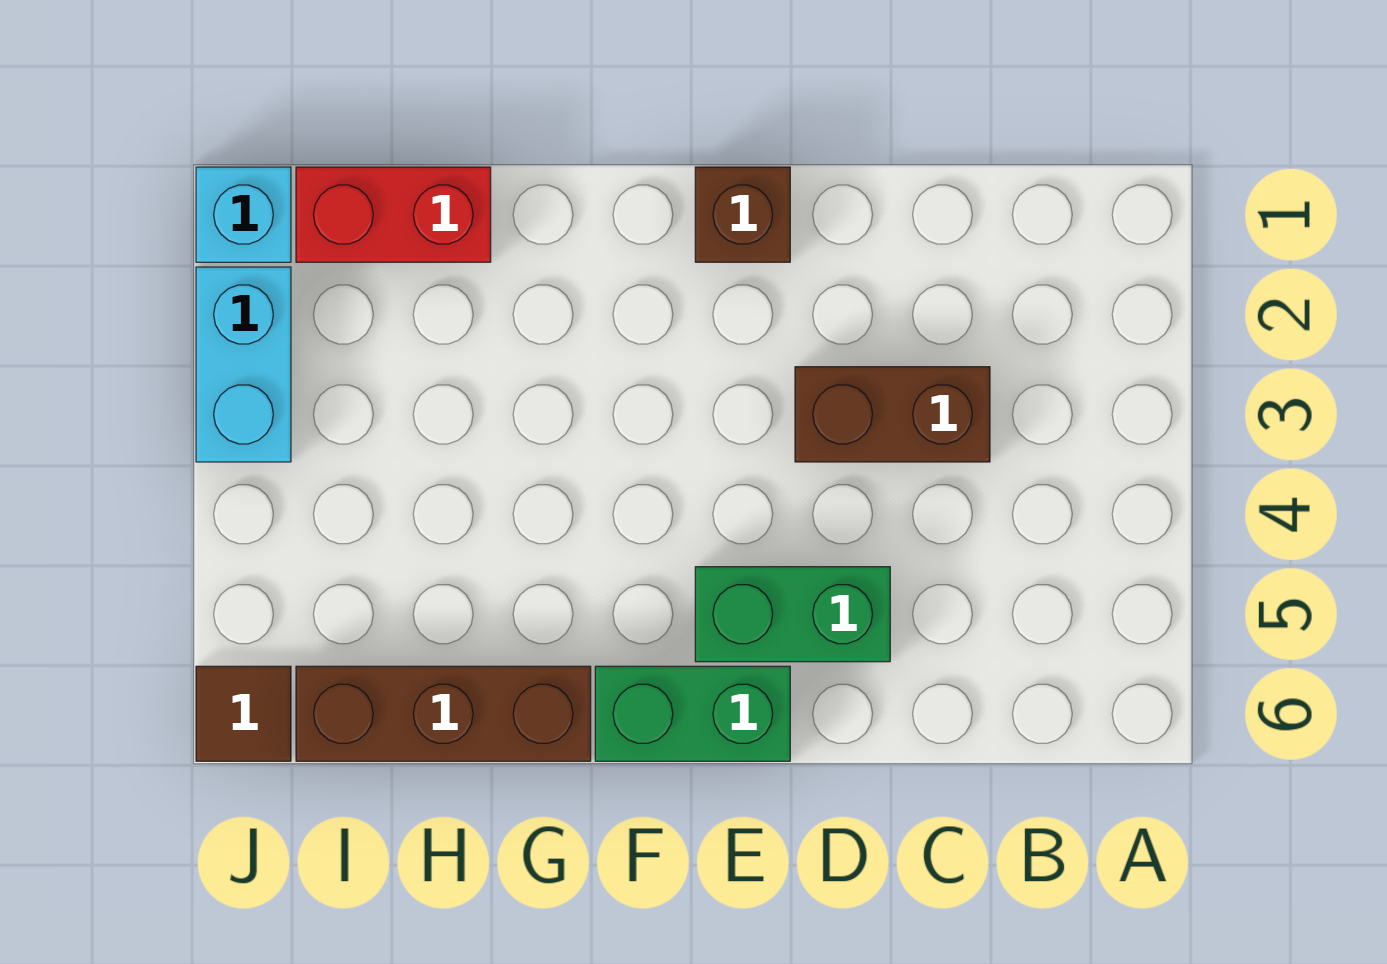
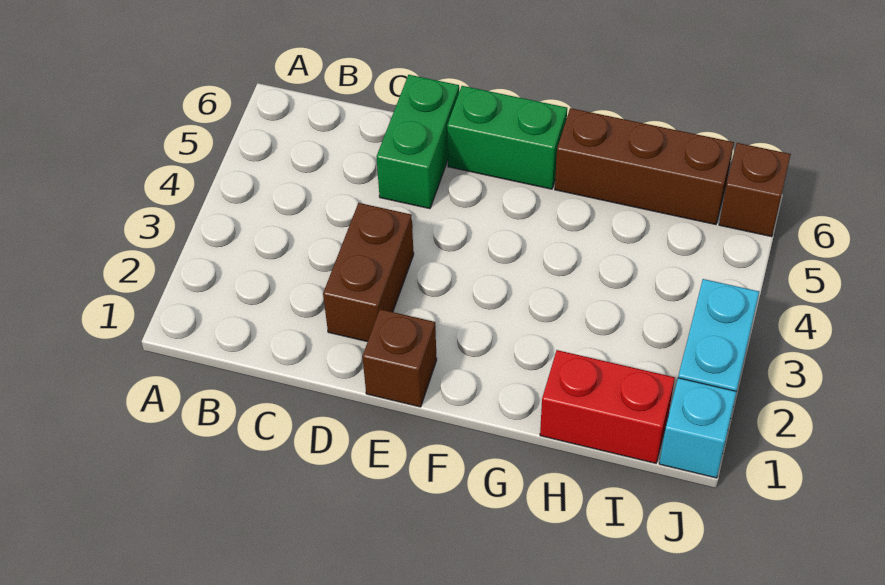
brown 1x2 brick [795,367,990,462] -> brown 1x2 brick turned to [323,203,414,342]
green 1x2 brick [695,567,890,662] -> green 1x2 brick turned to [377,75,459,209]
brown 1x1 tile [196,666,291,761] -> brown 1x1 brick [719,143,791,237]

